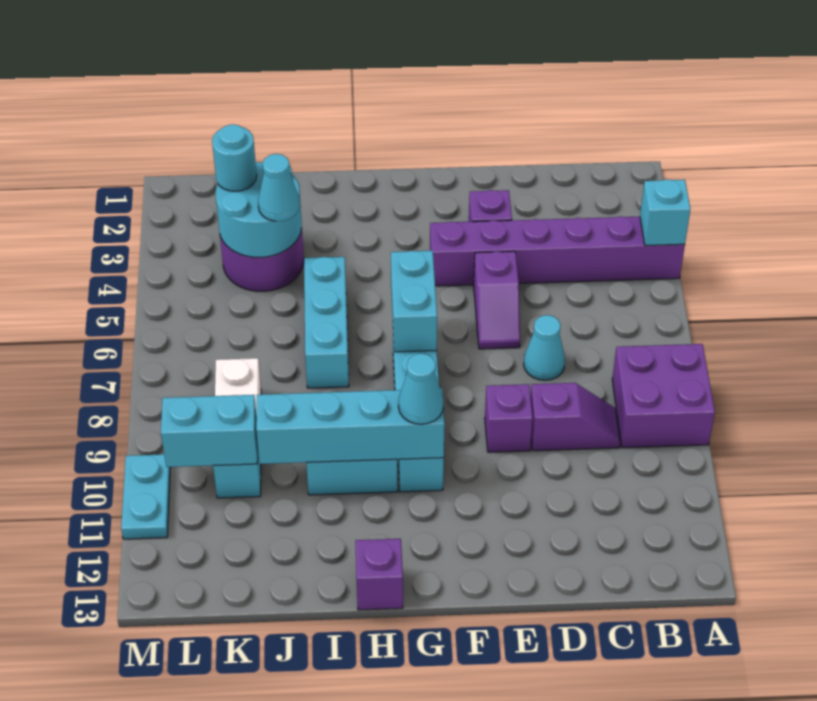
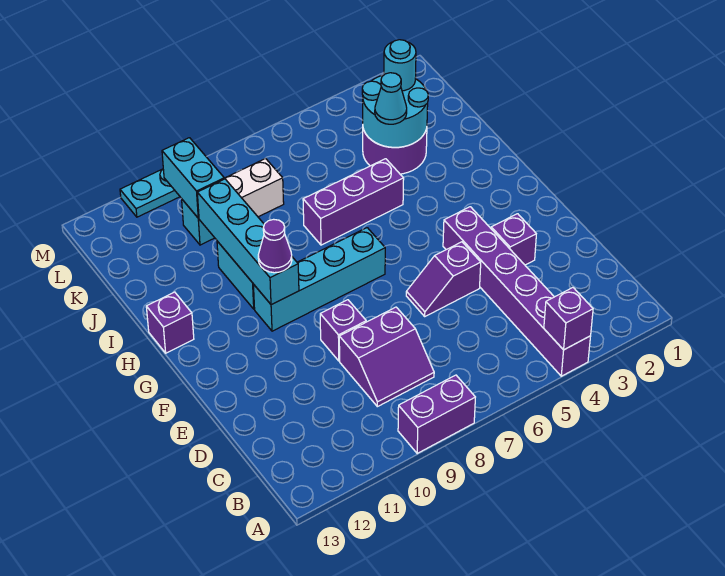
cyan 1x1 brick [640,179,690,246] -> purple 1x1 brick [544,288,593,350]
purple 2x2 brick [612,344,715,448] -> purple 1x2 brick [398,375,475,453]
purple 1x2 slope [531,383,620,451] -> purple 2x2 slope [339,307,434,407]
cyan 1x1 cone [524,315,565,380] -> none
cyan 1x2 brick [391,251,437,352] -> none
cyan 1x1 cone [398,353,443,424] -> purple 1x1 cone [258,219,292,273]
cyan 1x3 brick [304,257,349,388] -> purple 1x3 brick [303,159,404,245]

